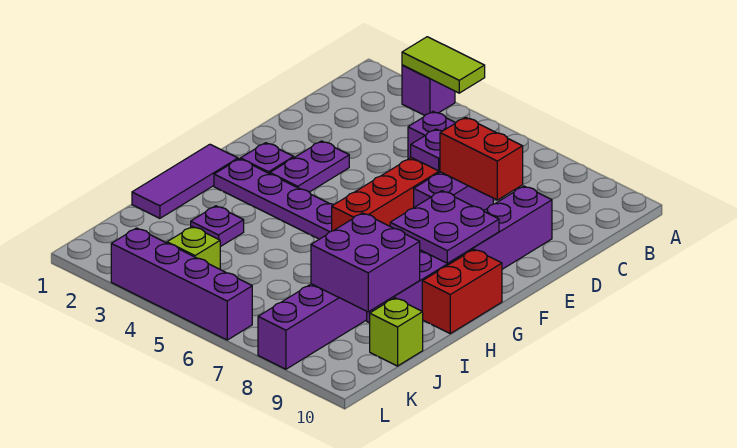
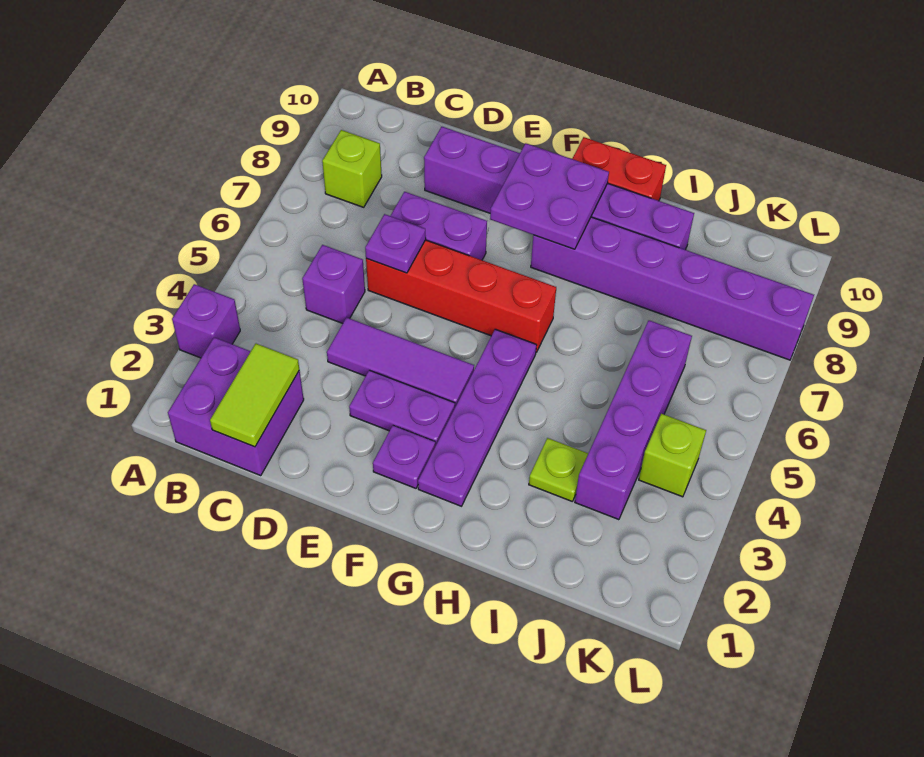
lime 1x2 tile [402,37,485,93] -> lime 1x2 tile moved to [210,344,299,447]
red 1x2 brick [440,117,523,200] -> none
purple 1x3 tile [132,144,238,218] -> purple 1x3 tile moved to [327,318,474,407]
purple 1x1 plate [191,206,244,247] -> lime 1x1 plate [529,438,588,501]
purple 2x2 brick [311,213,420,312] -> purple 2x2 brick moved to [168,337,304,476]
lime 1x1 brick [370,298,423,366] -> lime 1x1 brick moved to [322,130,382,207]
purple 1x4 brick [111,228,252,340] -> purple 1x4 brick moved to [575,320,692,520]

